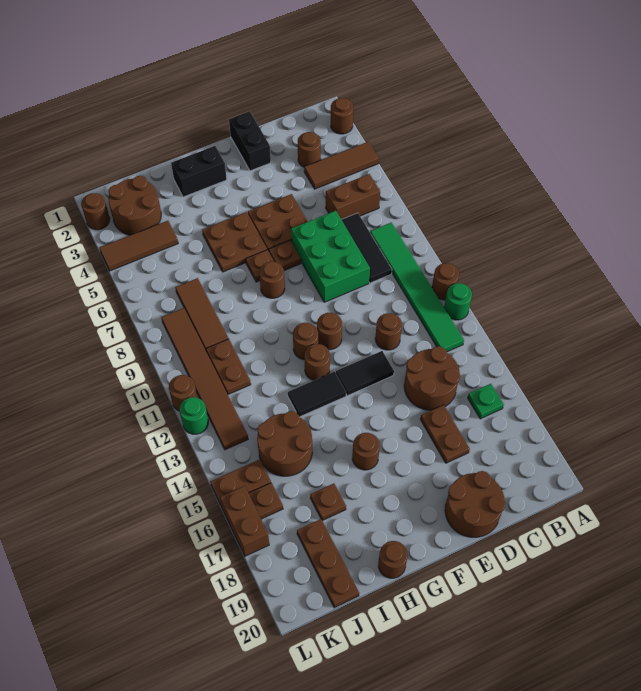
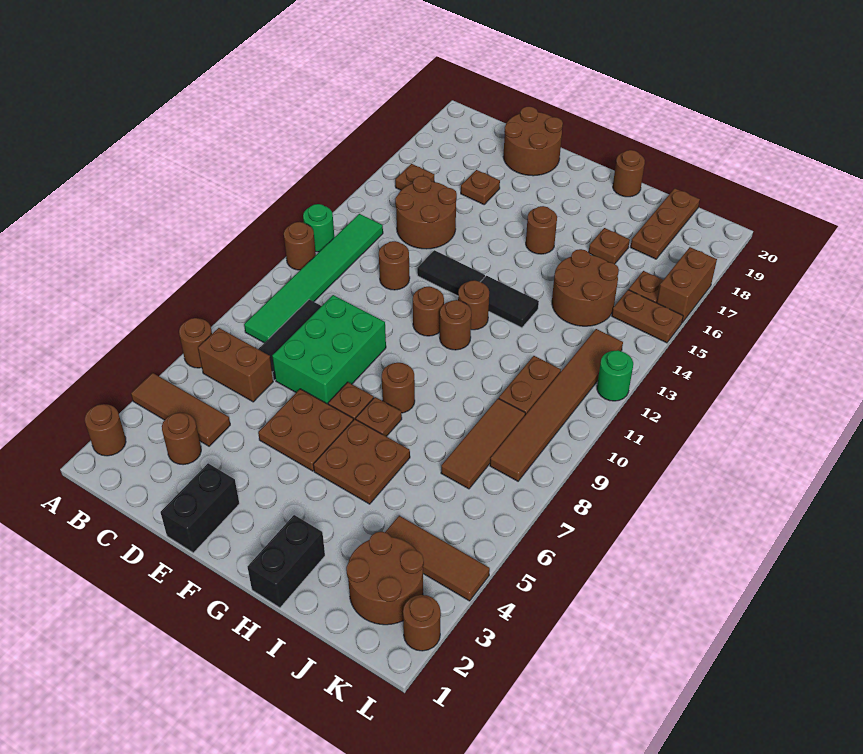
green 1x1 plate [468,384,504,419] -> brown 1x1 plate [395,164,434,190]
brown 1x2 plate [420,405,470,463] -> brown 1x1 plate [461,170,500,204]
black 1x2 brick [171,146,227,197] -> black 1x2 brick turned to [247,515,325,608]
brown 1x1 round brick [169,375,197,411] -> brown 1x1 round brick moved to [179,318,212,368]

